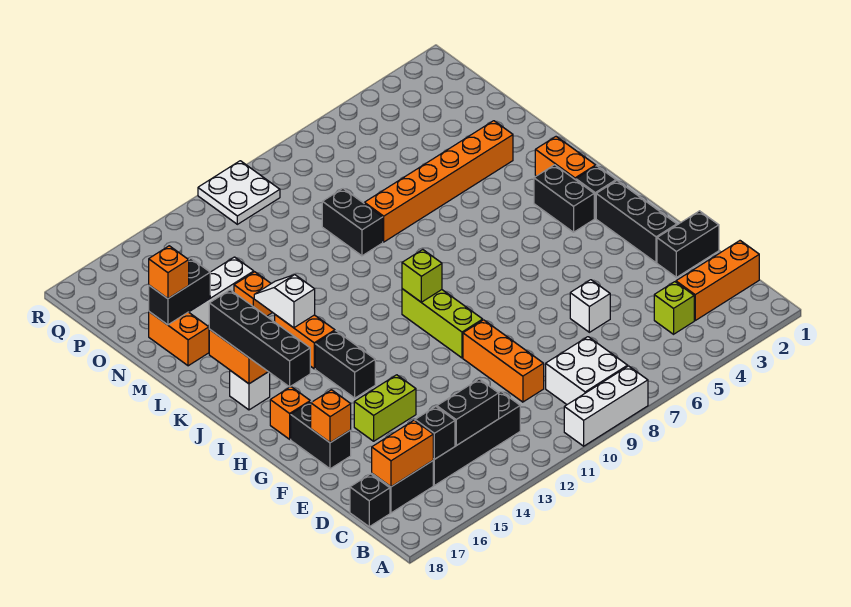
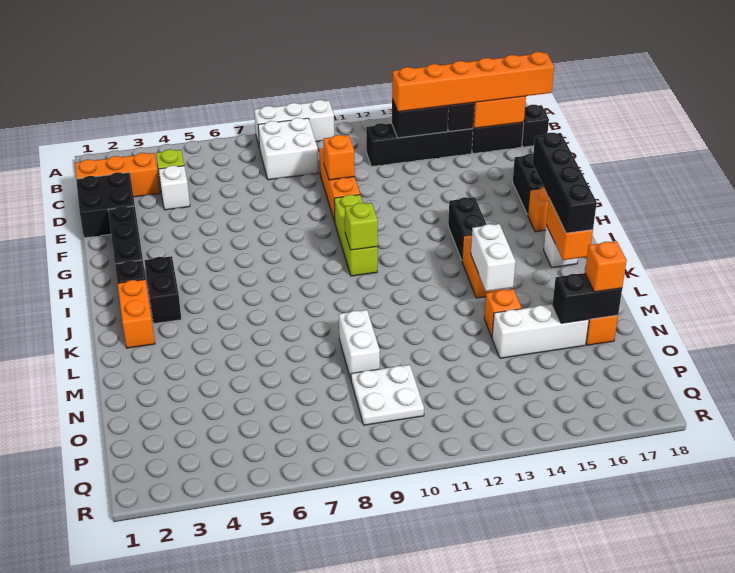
black 1x2 brick [657,211,719,277] -> black 2x2 brick [76,172,135,238]
white 1x1 brick [570,280,610,332] -> white 1x1 brick moved to [159,166,190,210]
lime 1x2 brick [354,375,416,441] -> none
orange 1x1 brick [311,390,351,443] -> orange 1x1 brick moved to [324,135,355,180]
white 1x2 slope [254,275,315,328] -> white 1x2 brick [471,224,516,291]
orange 1x6 brick [364,121,513,242] -> orange 1x6 brick moved to [392,52,554,112]
black 1x2 brick [322,189,383,256] -> white 1x2 brick [339,310,380,379]
white 2x2 plate [198,161,280,224] -> white 2x2 plate moved to [351,365,424,425]

